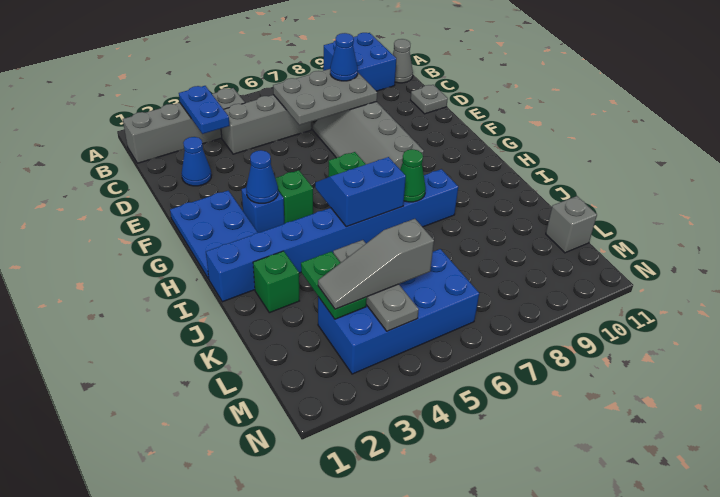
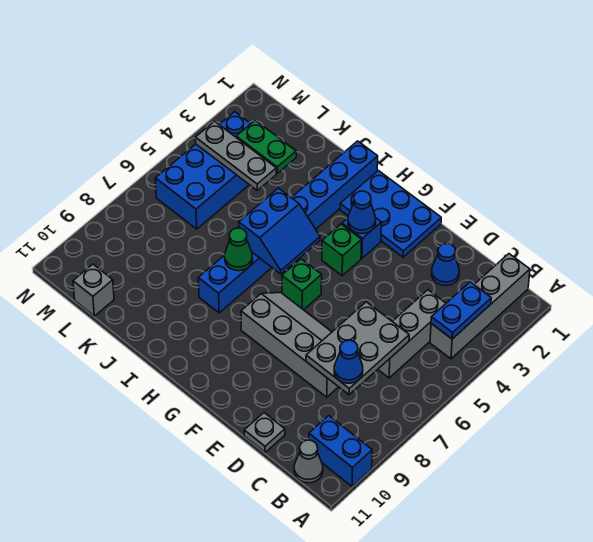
blue 2x2 brick [323,33,396,91] -> blue 1x2 brick [309,416,372,486]
blue 1x2 plate [179,86,230,134] -> blue 1x2 plate turned to [431,282,491,339]
green 1x1 brick [253,251,299,313] -> none
grey 1x3 slope [318,219,434,309] -> none

